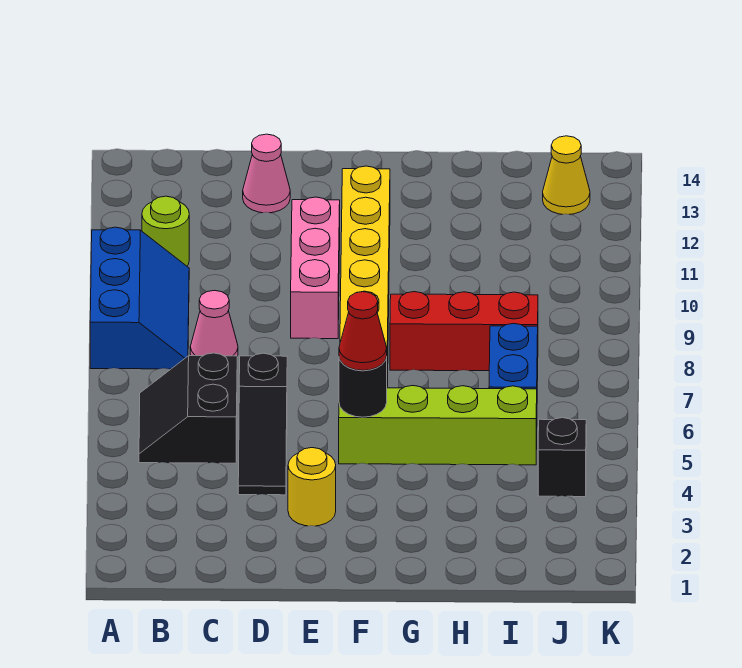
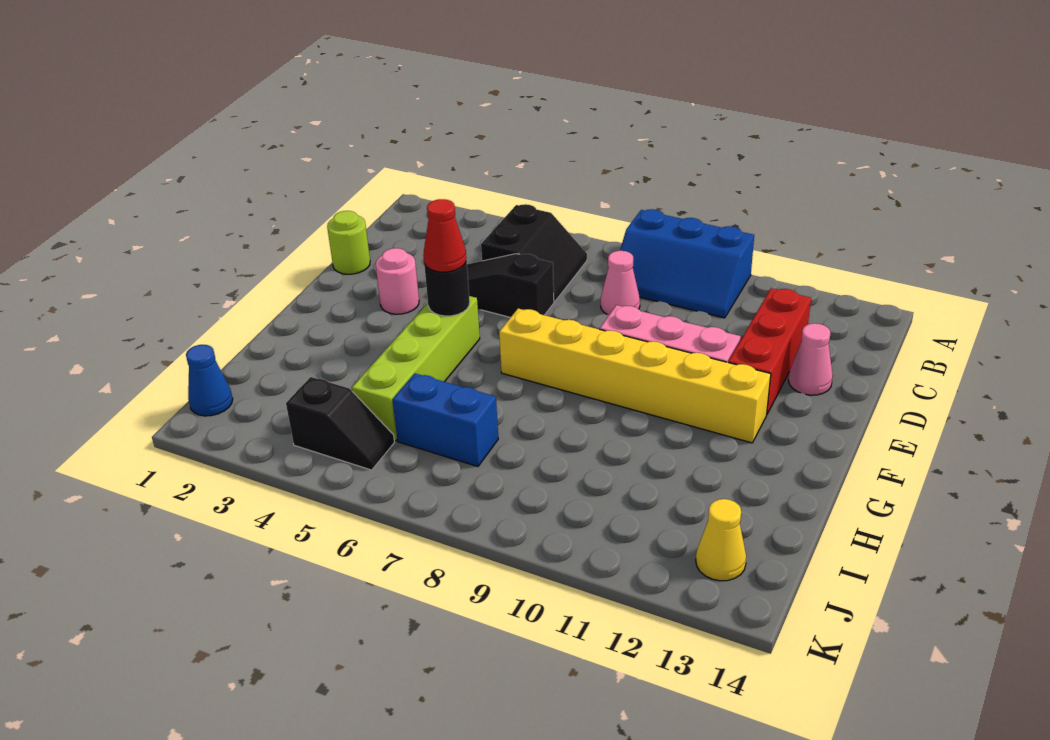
black 2x2 slope [139,353,237,463] -> black 2x2 slope turned to [481,204,587,302]
lime 1x1 round brick [142,196,189,266] -> lime 1x1 round brick moved to [327,211,370,274]
yellow 1x1 round brick [288,448,336,526] -> pink 1x1 round brick [376,248,419,314]
red 1x3 brick [390,292,538,371] -> red 1x3 brick moved to [728,288,811,414]
none -> blue 1x1 cone [186,345,233,416]

